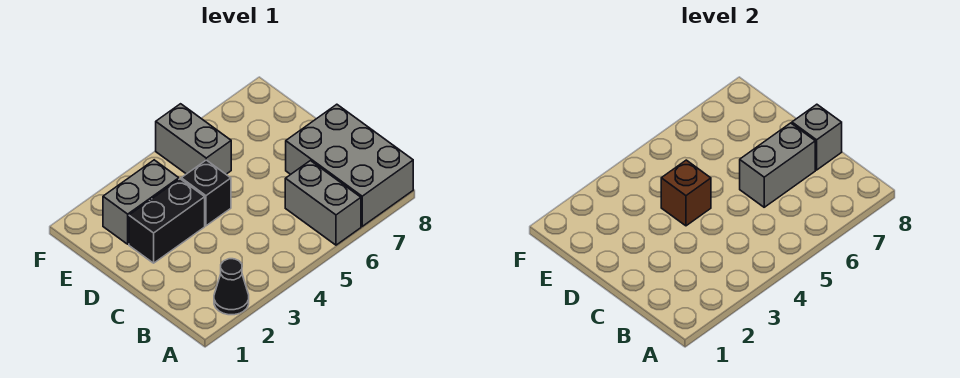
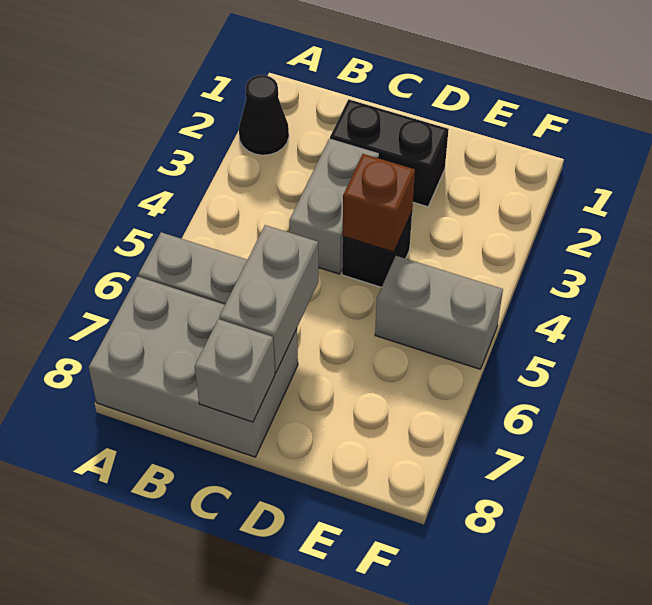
black 1x2 brick [129,179,205,263] -> black 1x2 brick turned to [330,99,449,207]
grey 1x2 brick [103,160,179,244] -> grey 1x2 brick moved to [289,139,378,274]

